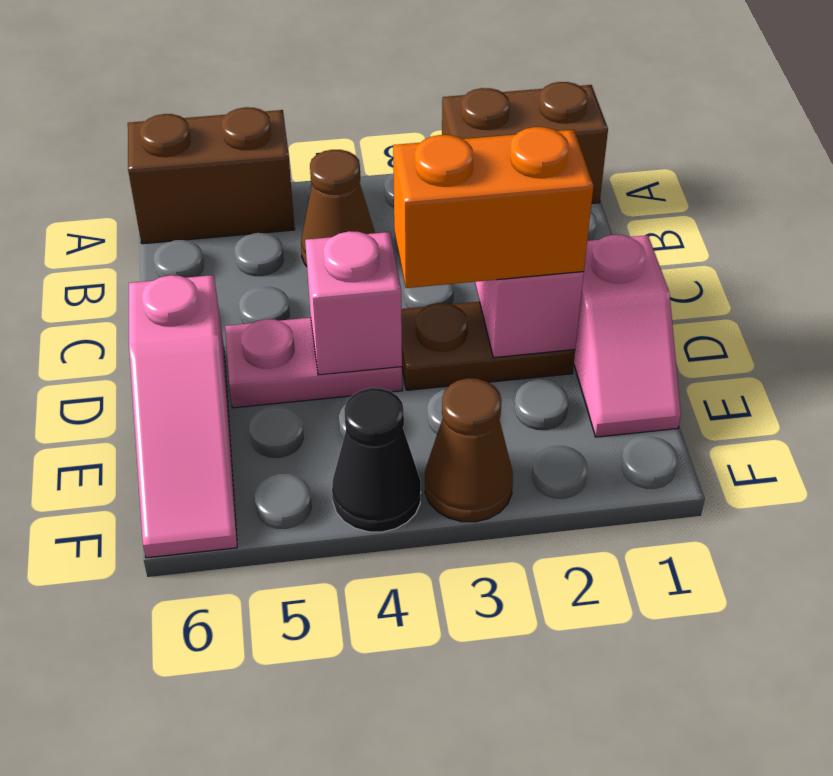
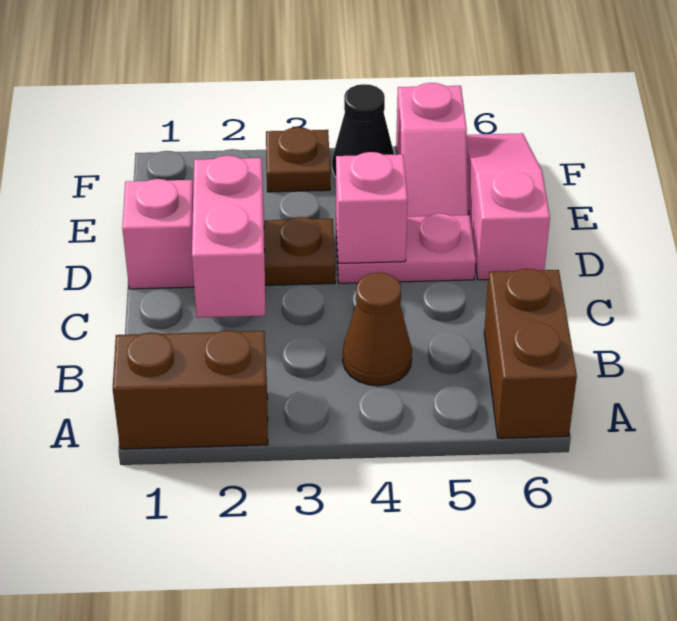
brown 1x2 brick [128,107,295,244] -> brown 1x2 brick turned to [484,269,577,438]
orange 1x2 brick [393,127,593,288] -> none
none -> pink 1x2 slope [396,83,469,217]
brown 1x1 cone [425,378,513,522] -> brown 1x1 plate [266,127,330,192]

